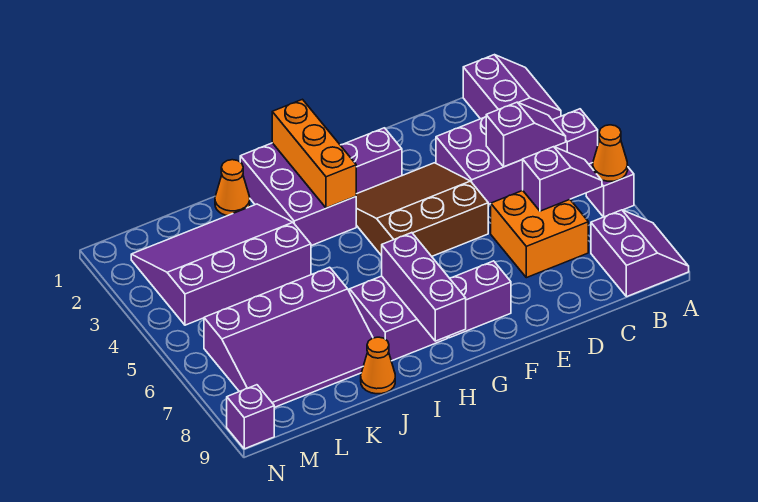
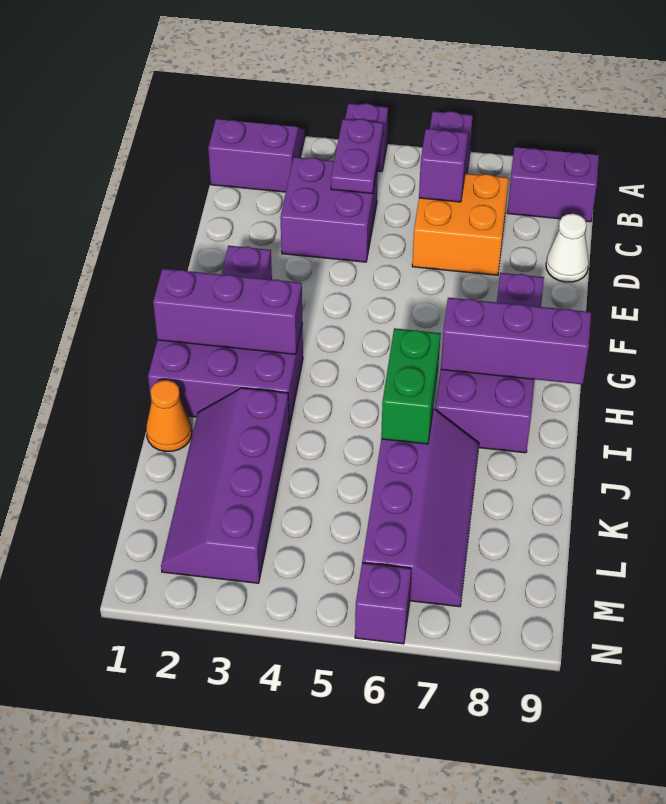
orange 1x1 cone [593,125,628,181] -> none
purple 1x2 slope [486,102,566,167] -> purple 1x2 plate [331,119,383,194]
none -> white 1x1 cone [546,214,589,282]
brown 3x3 slope [356,163,488,256] -> none
orange 1x3 brick [272,99,356,208] -> purple 1x3 brick [153,269,302,354]
none -> green 1x2 brick [381,328,441,444]
purple 3x4 slope [131,204,311,325] -> purple 2x4 slope [161,388,289,583]
purple 3x4 slope [204,267,373,408] -> purple 2x4 slope [362,408,479,607]
orange 1x1 cone [361,337,395,394] -> none
purple 1x1 brick [227,385,274,449] -> purple 1x1 brick moved to [355,563,411,644]

